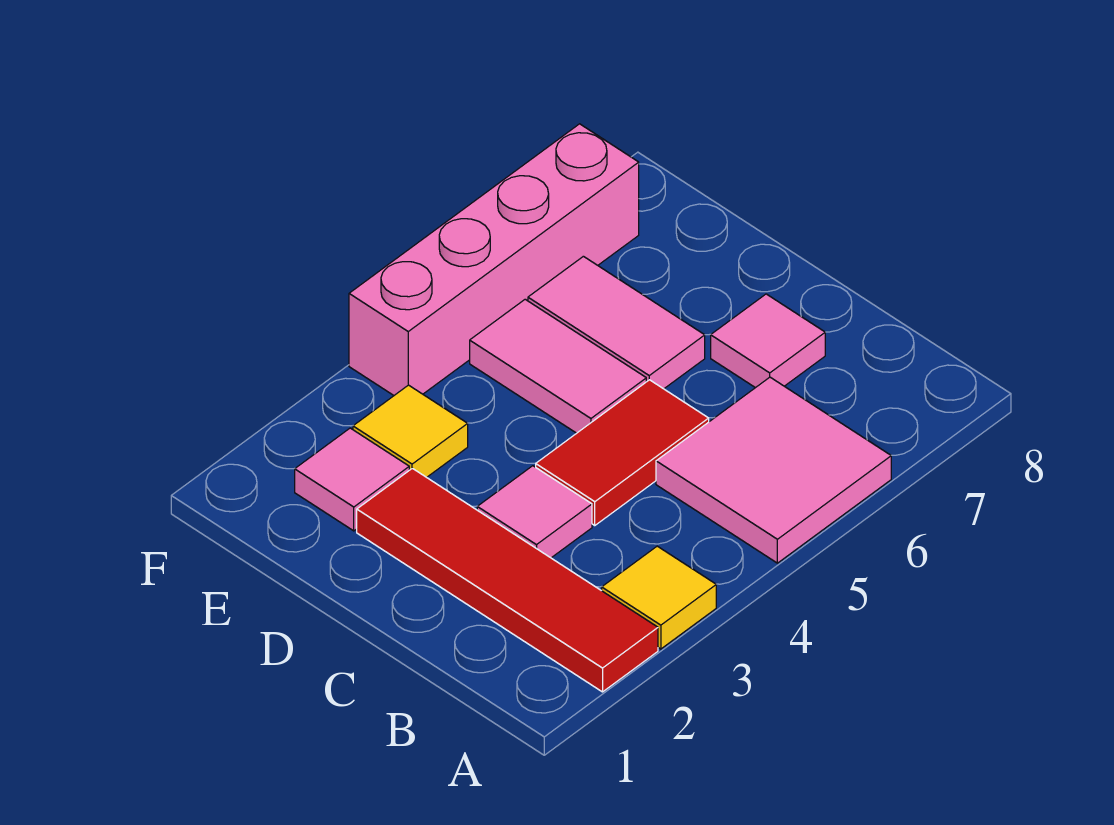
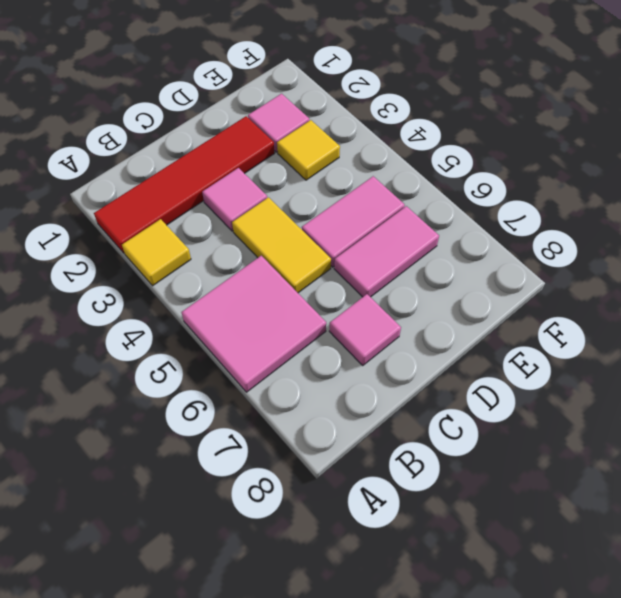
red 1x2 tile [536,380,709,525] -> yellow 1x2 tile [232,197,331,293]
pink 1x4 brick [349,124,639,395] -> none

